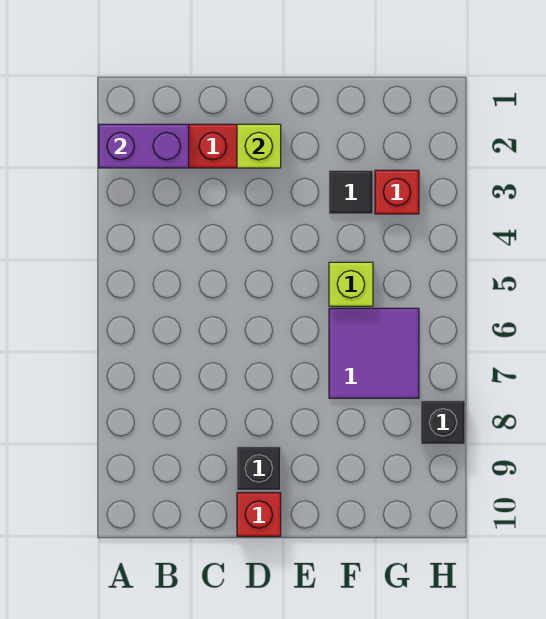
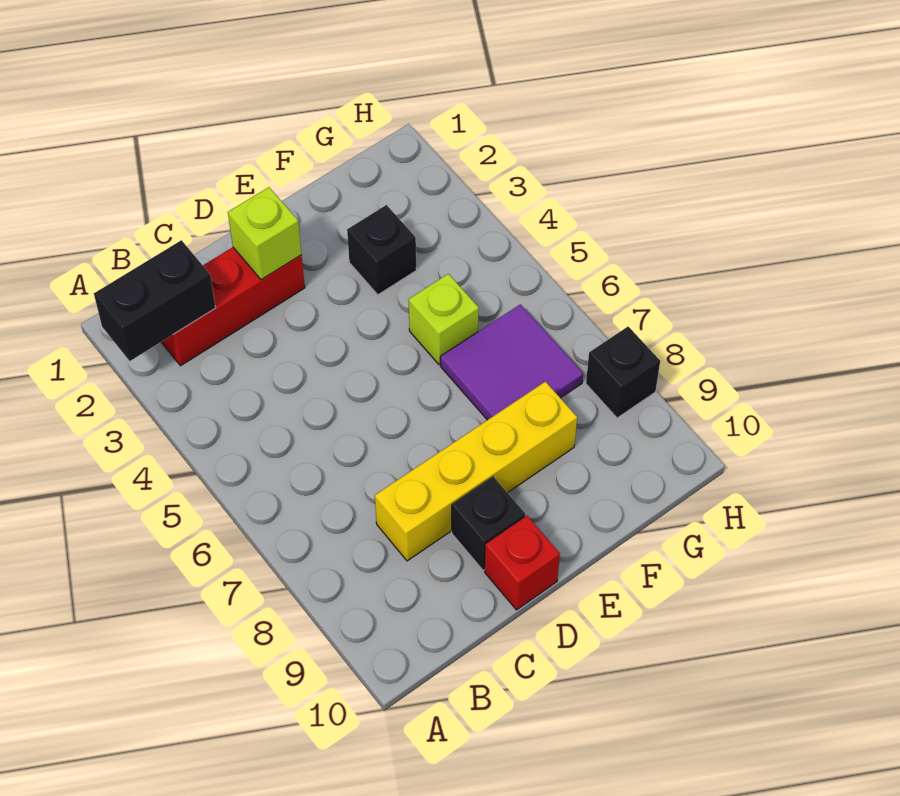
purple 1x2 brick [99,124,189,168] -> black 1x2 brick [94,240,216,361]
none -> yellow 1x4 brick [375,382,577,561]
black 1x1 tile [329,170,373,214] -> black 1x1 brick [347,205,416,295]
red 1x1 brick [375,170,419,214] -> none

